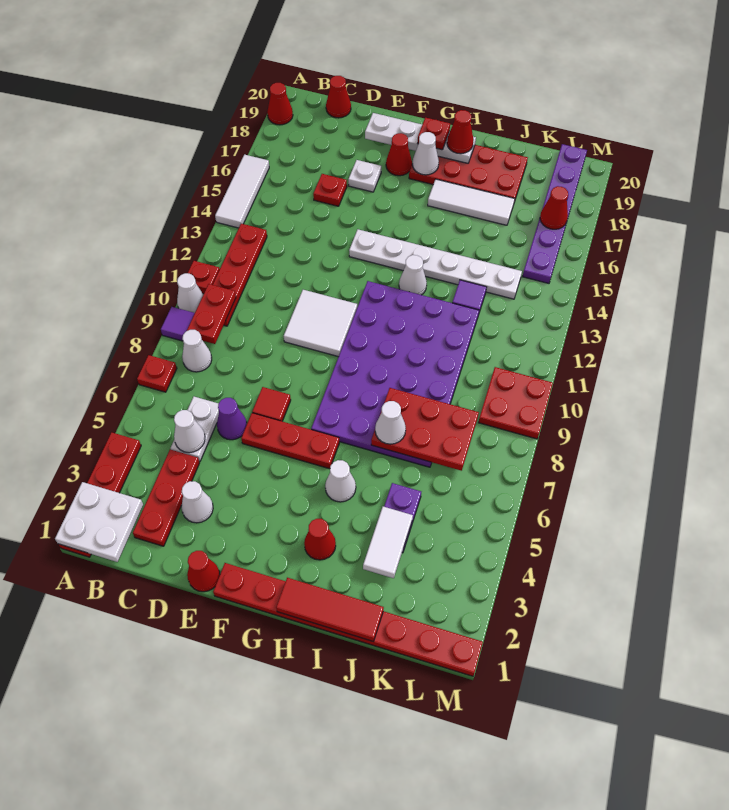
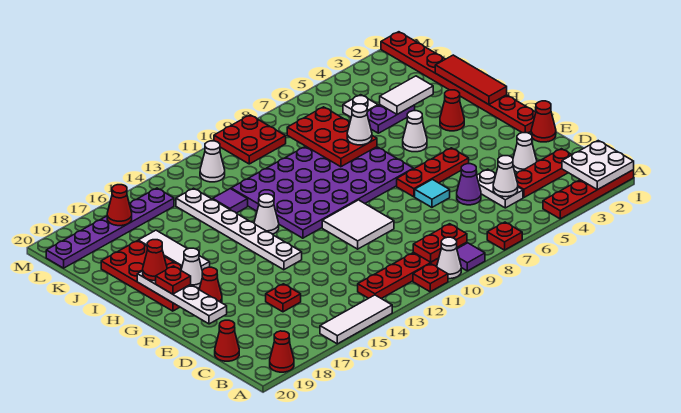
white 1x1 cone [182,330,212,372] -> white 1x1 cone moved to [200,141,225,182]
white 1x2 plate [171,397,219,461] -> white 1x2 plate turned to [477,169,523,208]
red 1x3 plate [241,413,339,469] -> red 1x3 plate turned to [397,148,469,197]
red 1x1 tile [252,387,291,421] -> cyan 1x1 tile [415,179,450,207]
white 1x1 plate [348,160,381,192] -> white 1x1 plate moved to [343,95,378,117]

